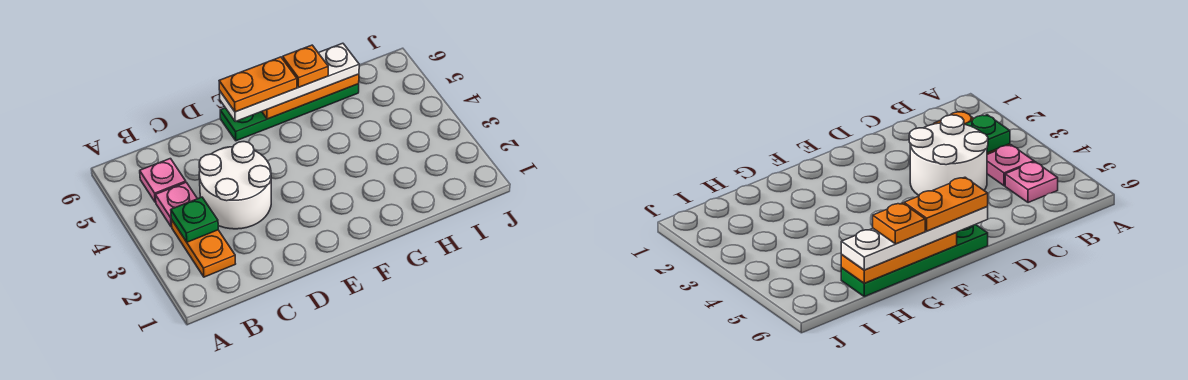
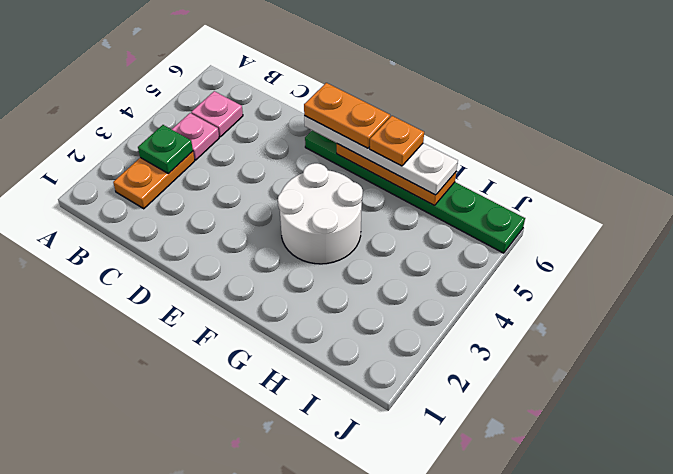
white 2x2 round brick [199,142,271,229] -> white 2x2 round brick moved to [278,163,363,264]
green 1x4 plate [220,84,359,141] -> green 1x6 plate [305,130,525,253]

